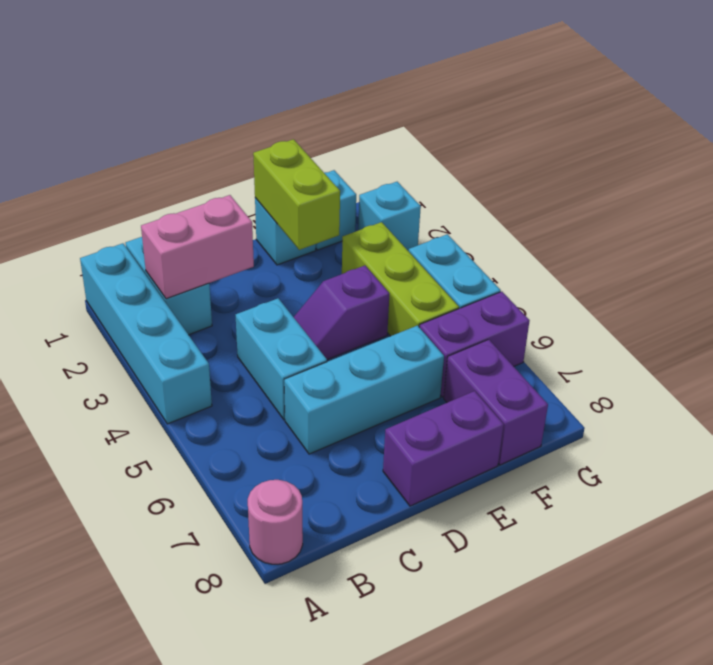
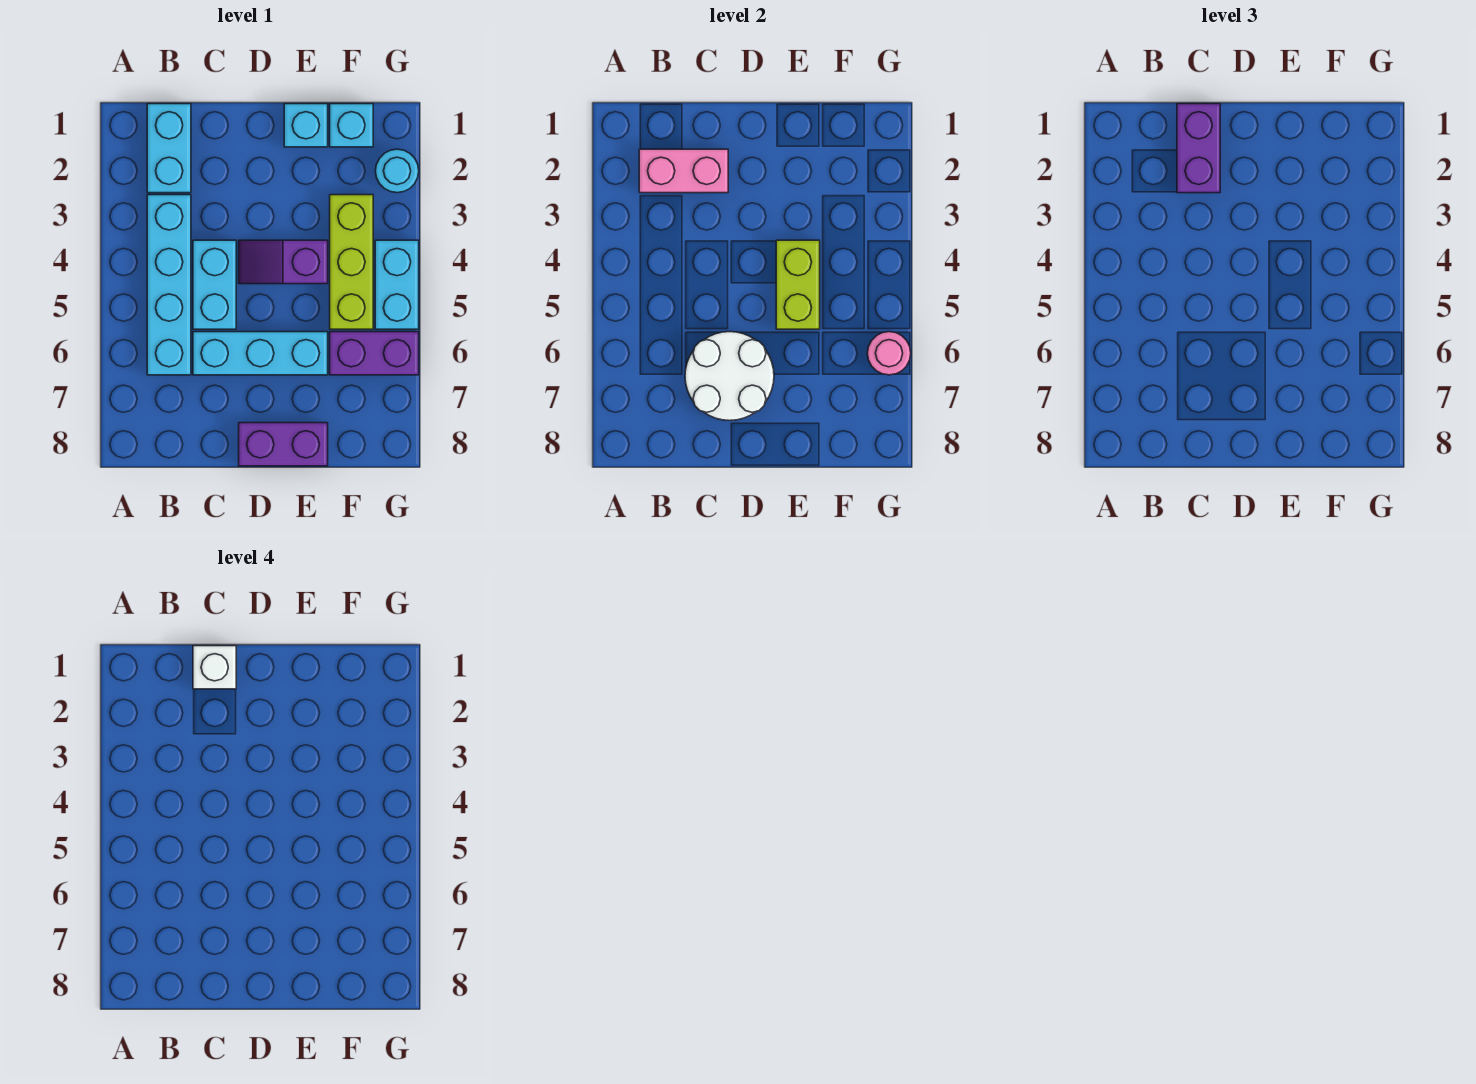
cyan 1x4 brick [80,243,212,424] -> cyan 1x4 brick moved to [147,195,191,375]
pink 1x1 round brick [248,480,303,564] -> pink 1x1 round brick moved to [867,332,911,375]
none -> white 1x1 brick [193,646,236,689]
none -> white 2x2 round brick [685,332,774,421]
lime 1x2 brick [253,139,340,250] -> lime 1x2 brick moved to [776,240,820,329]
purple 1x2 brick [444,340,548,465] -> purple 1x2 brick moved to [1177,104,1220,193]
cyan 1x1 brick [358,182,421,251] -> cyan 1x1 round brick [375,149,419,193]

